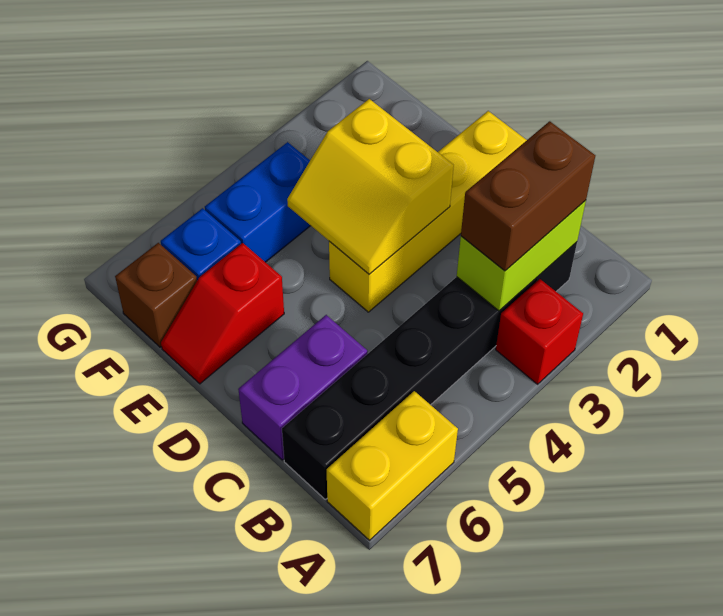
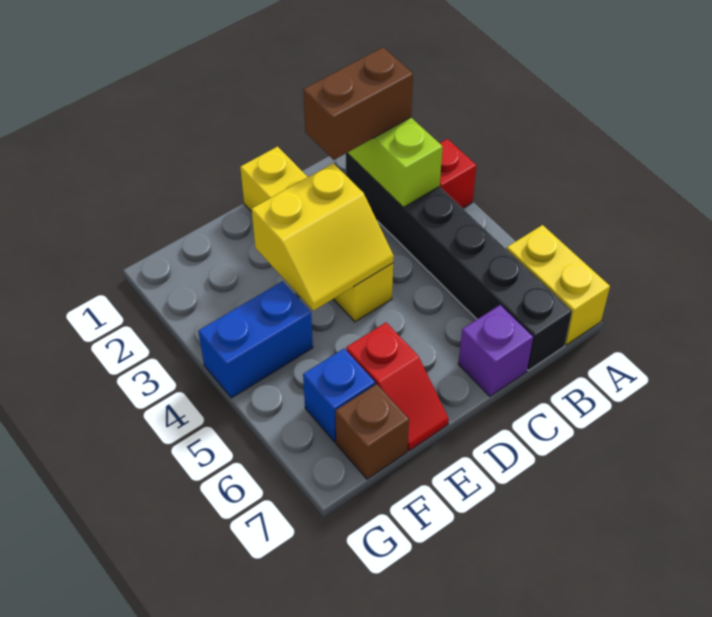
brown 1x2 brick [461,121,595,271] -> brown 1x2 brick turned to [303,47,413,160]
purple 1x2 brick [238,315,367,460] -> purple 1x1 brick [458,305,533,396]
blue 1x2 brick [205,142,311,262] -> blue 1x2 brick turned to [199,281,313,398]

